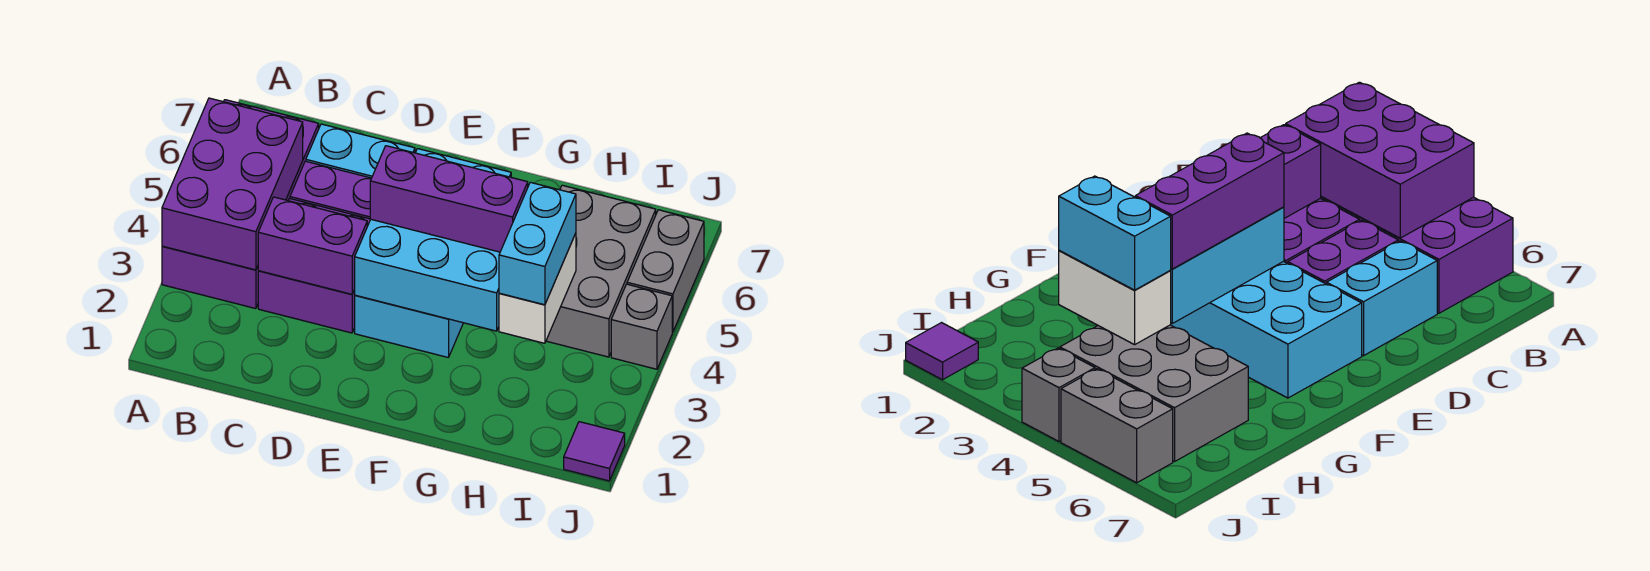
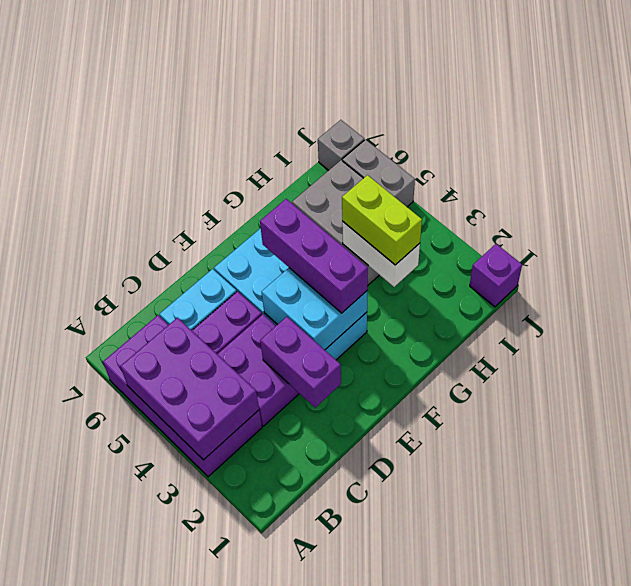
purple 1x2 brick [258,197,367,294] -> purple 1x2 brick turned to [260,317,341,408]
cyan 2x3 brick [355,219,500,331] -> cyan 2x2 brick [262,268,367,350]
purple 1x3 brick [370,146,528,252] -> purple 1x3 brick turned to [260,199,368,313]
cyan 1x2 brick [499,182,576,305] -> lime 1x2 brick [342,175,422,265]
purple 1x1 tile [564,422,625,481] -> purple 1x1 brick [470,244,522,307]
grey 1x1 brick [611,284,672,369] -> grey 1x1 brick moved to [318,120,364,170]

